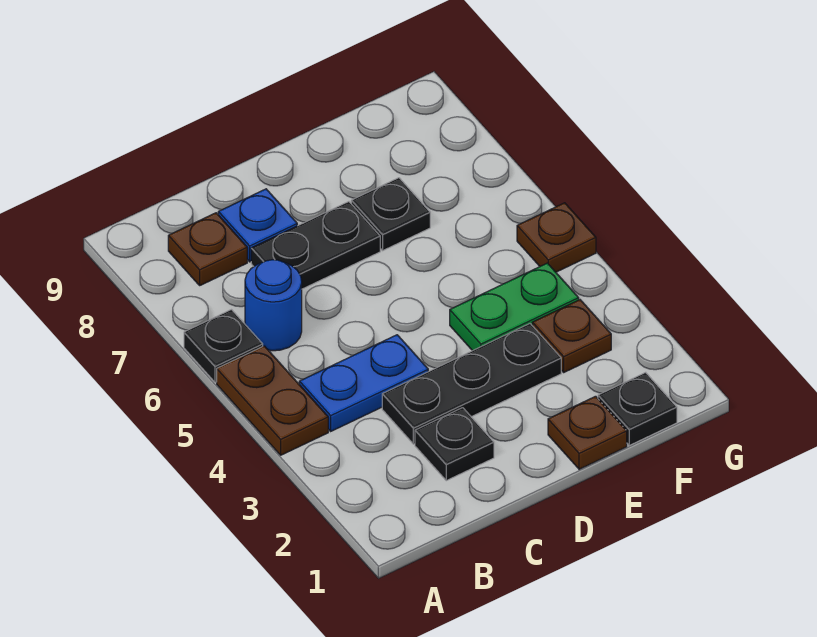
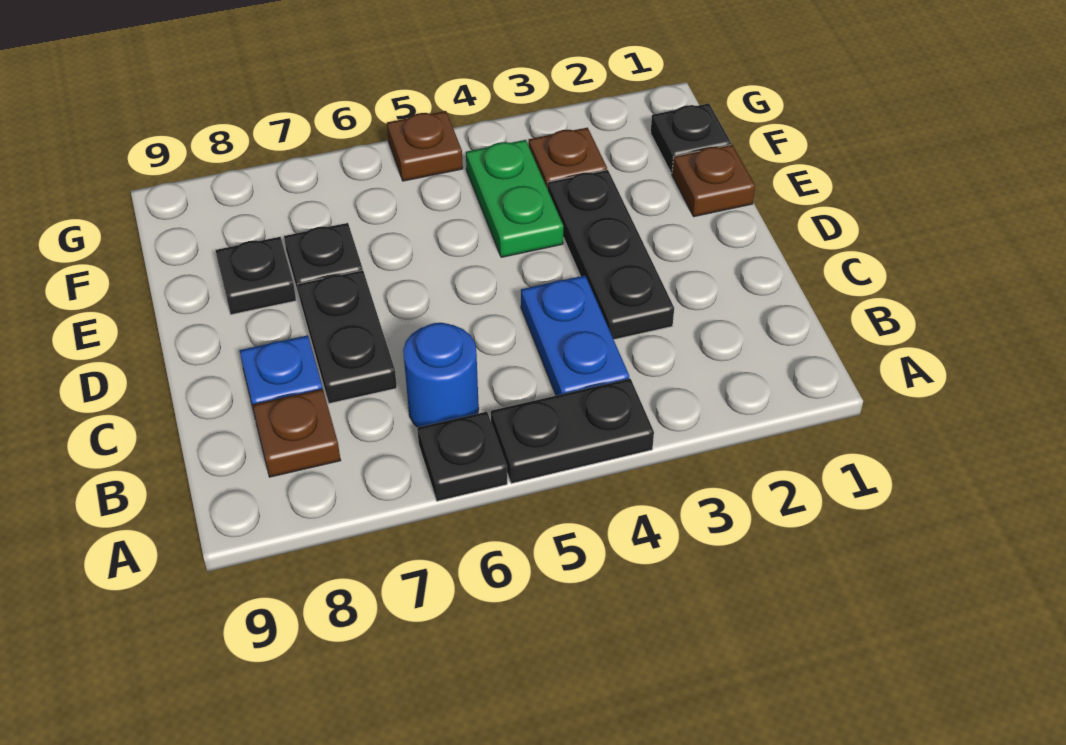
brown 1x2 plate [217,346,328,455] -> black 1x2 plate [491,379,654,484]
black 1x1 plate [415,408,494,481] -> black 1x1 plate moved to [215,237,296,315]

